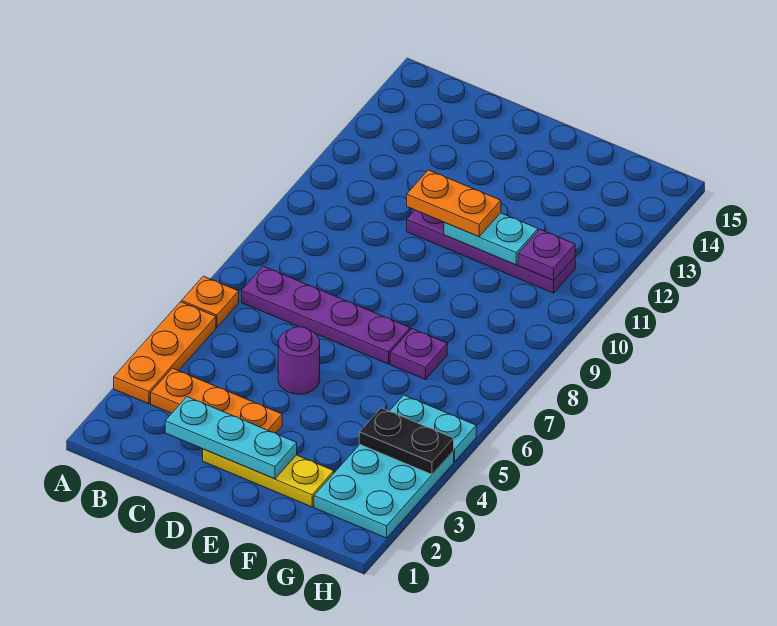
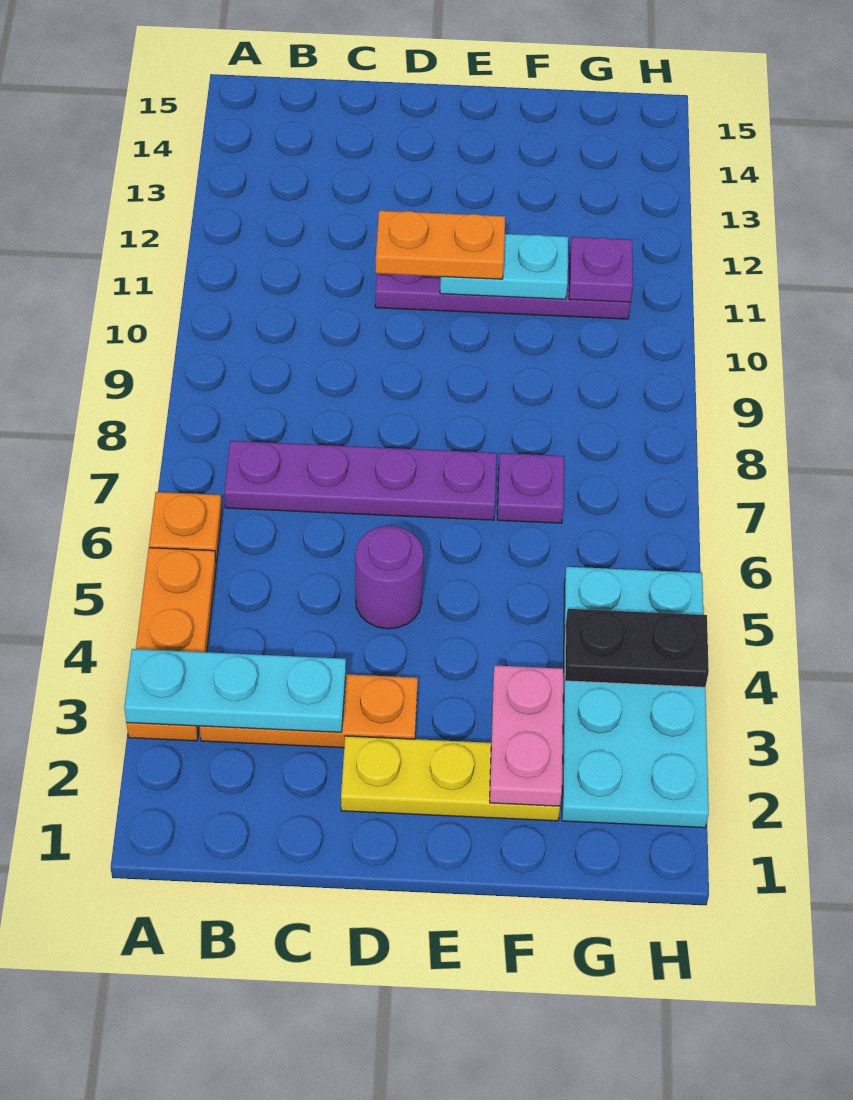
cyan 1x3 plate [165,397,297,479] -> cyan 1x3 plate moved to [124,649,346,732]
none -> pink 1x2 plate [490,665,563,806]

